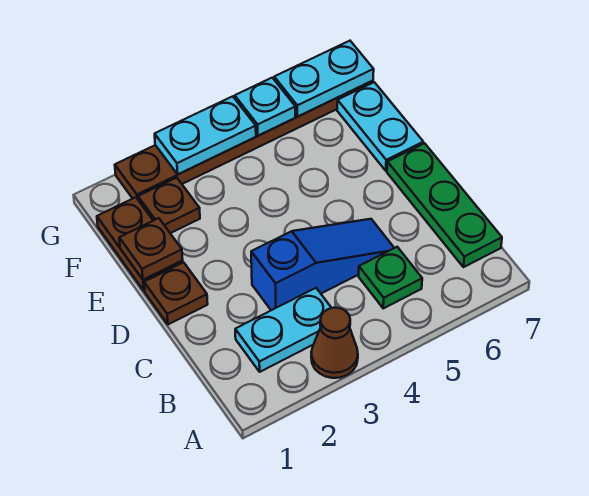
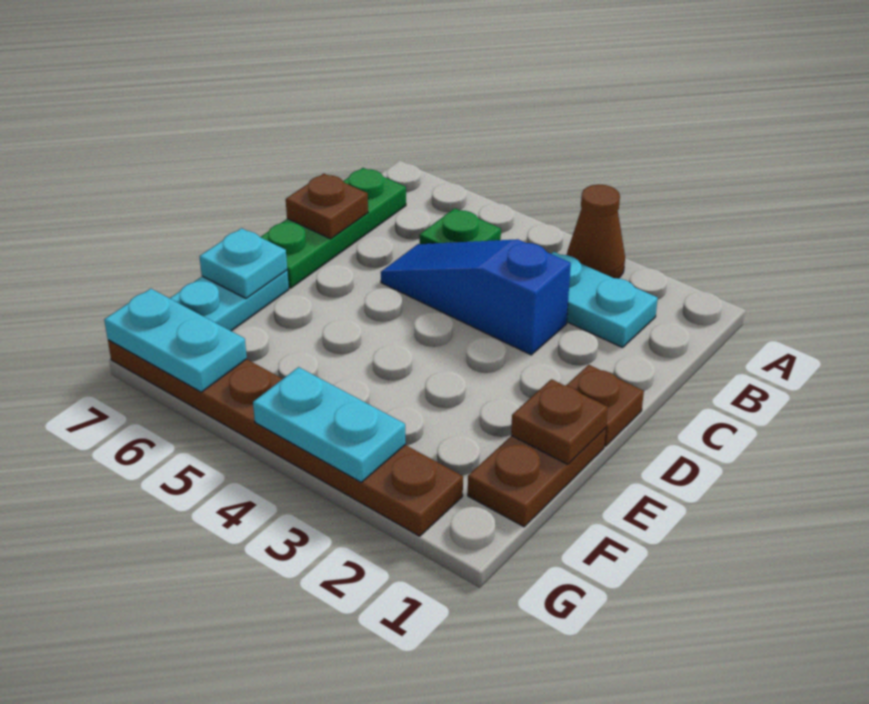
brown 1x1 plate [138,178,200,233] -> brown 1x1 plate moved to [286,174,368,239]
cyan 1x1 plate [235,78,295,136] -> cyan 1x1 plate moved to [199,228,287,298]

